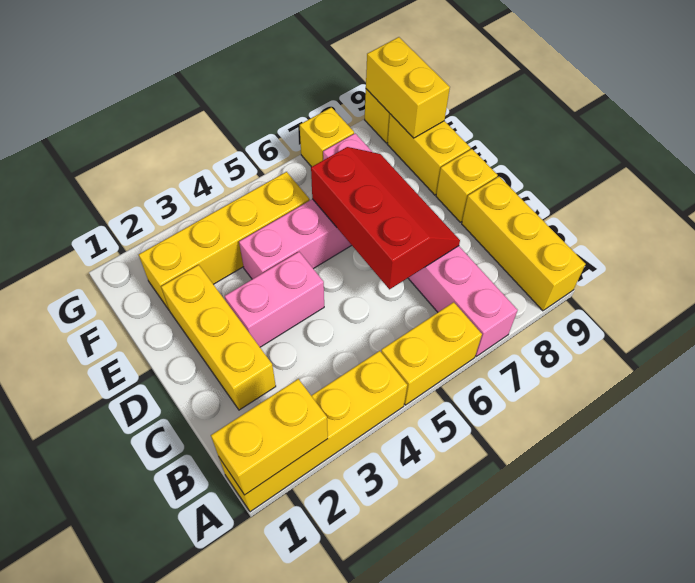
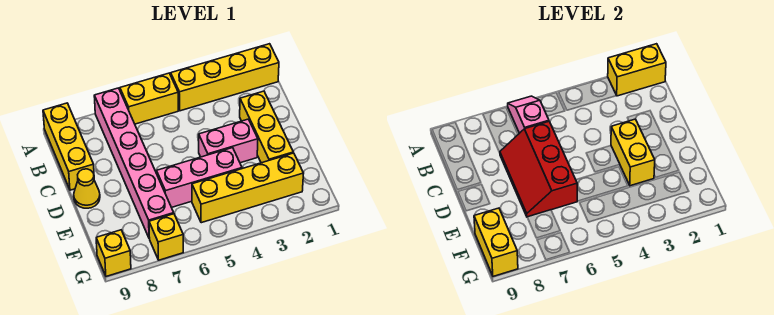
none -> pink 1x2 slope [508,96,549,133]
yellow 1x1 brick [436,149,498,222] -> yellow 1x1 cone [74,169,100,208]
yellow 1x2 brick [388,114,470,195] -> yellow 1x2 brick moved to [611,119,655,186]

